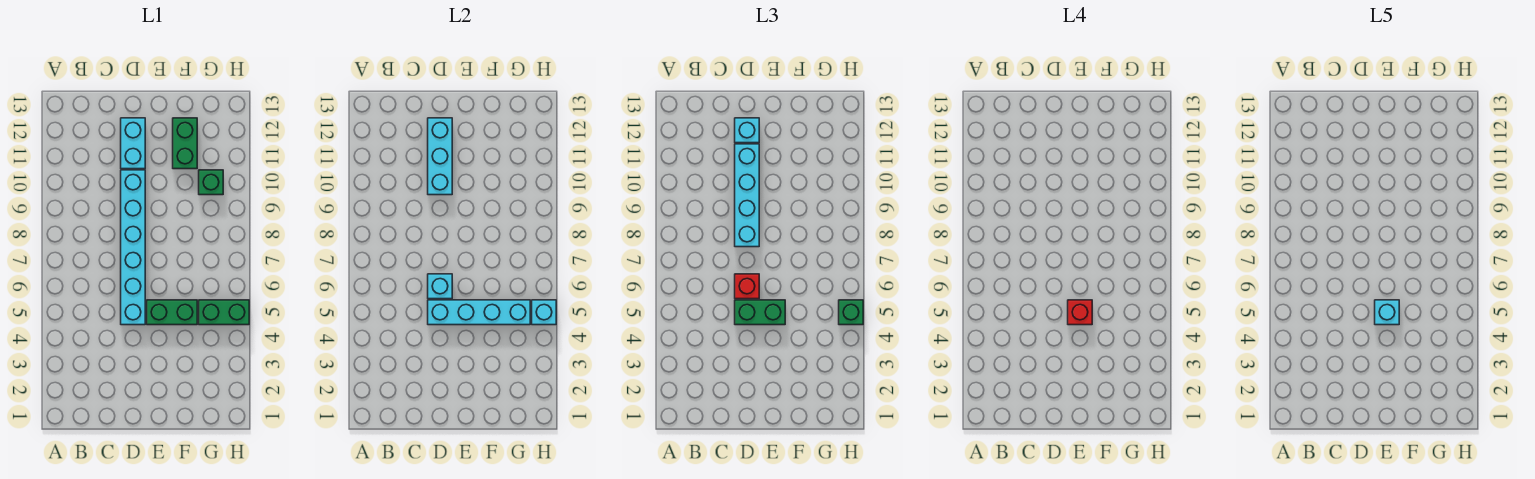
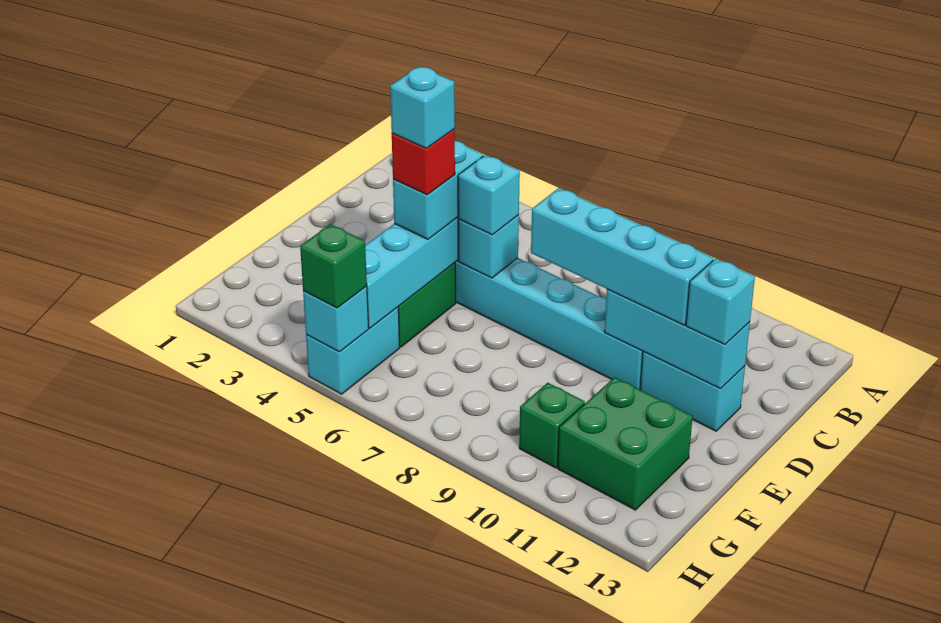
green 1x2 brick [735,300,785,325] -> cyan 1x2 brick [393,141,483,239]
red 1x1 brick [735,274,759,299] -> cyan 1x1 brick [458,155,520,235]
green 1x2 brick [173,118,197,169] -> green 2x2 brick [558,377,693,510]
green 1x2 brick [199,300,249,325] -> cyan 1x2 brick [306,307,399,394]

